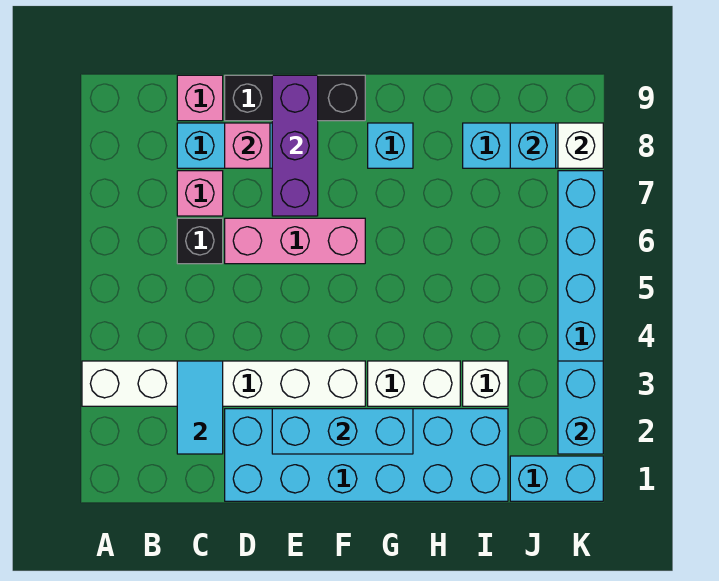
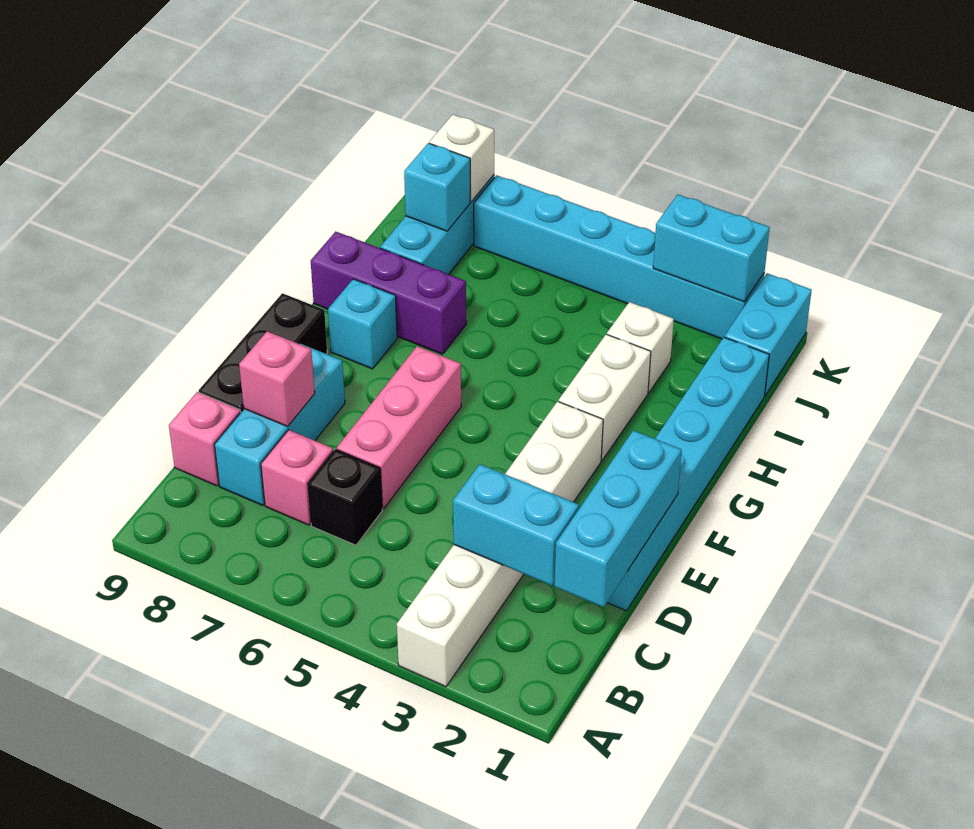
cyan 1x2 tile [177,361,223,454] -> cyan 1x2 brick [453,464,579,586]
cyan 2x6 brick [225,409,508,501] -> cyan 1x6 brick [607,337,769,611]
cyan 1x3 brick [272,409,413,454] -> cyan 1x3 brick moved to [555,430,682,607]
purple 1x3 brick [272,75,318,216] -> purple 1x3 brick moved to [311,232,466,354]

